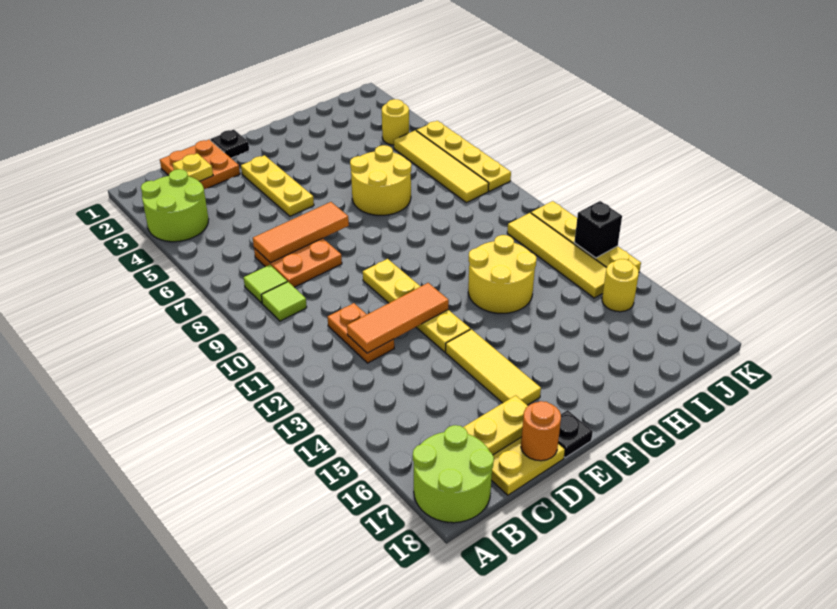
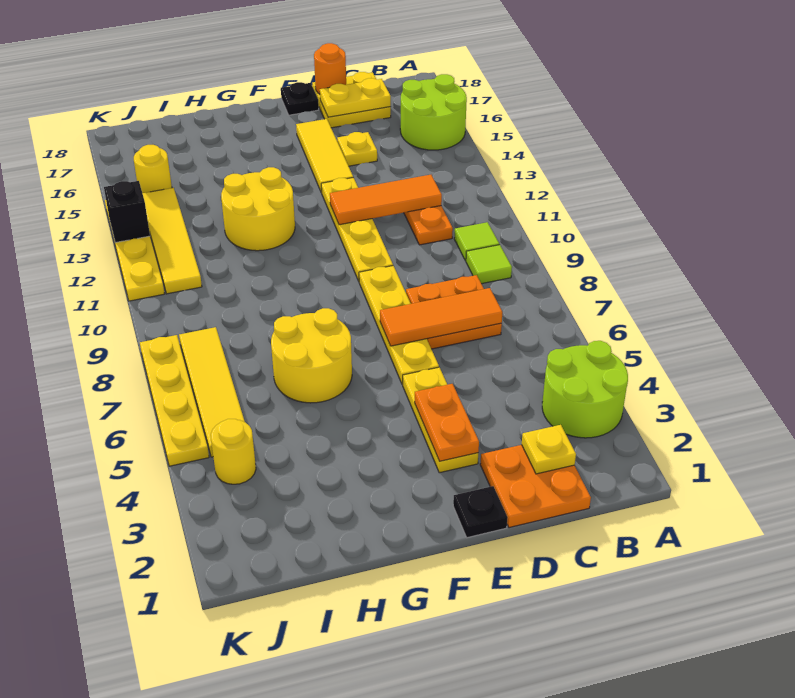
lime 2x2 round brick [413,425,494,523] -> lime 2x2 round brick moved to [400,74,467,150]
lime 1x1 tile [244,265,287,303] -> lime 1x1 tile moved to [454,222,499,261]
none -> yellow 1x1 plate [337,132,377,166]
none -> orange 1x2 plate [415,384,479,461]
none -> yellow 1x4 plate [359,266,439,385]

